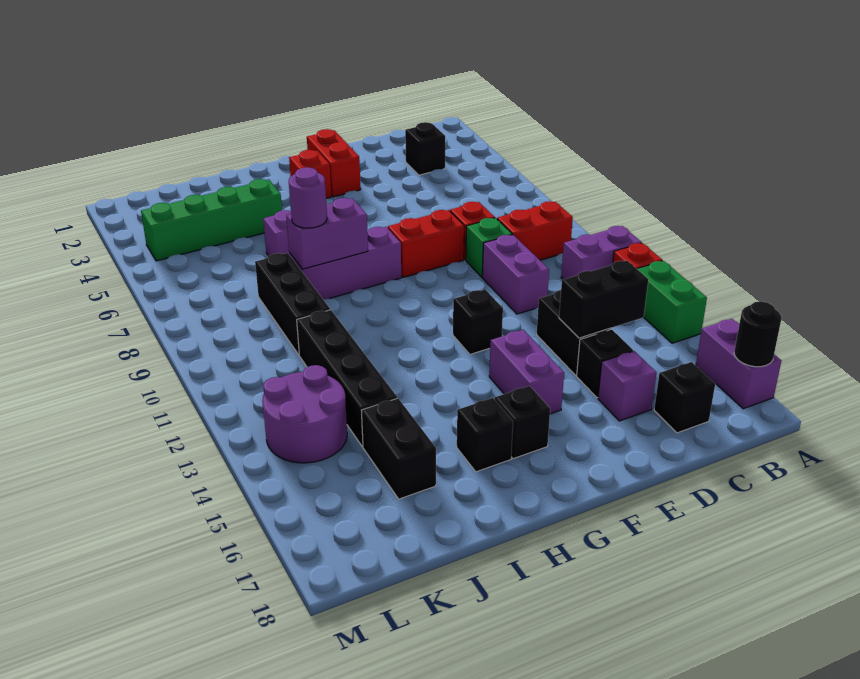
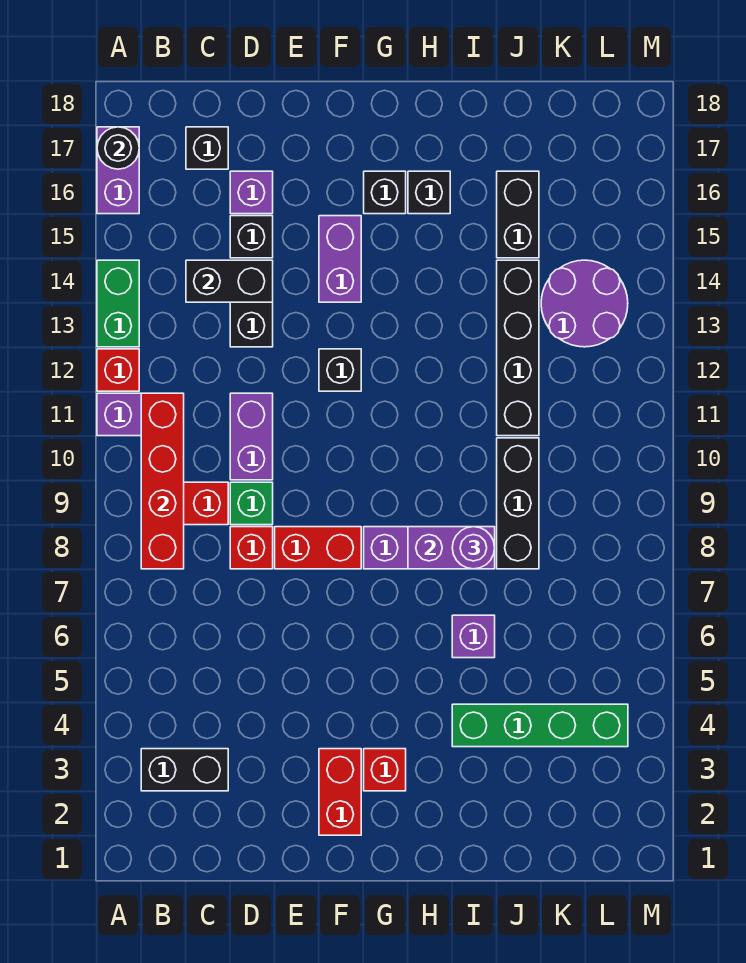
none -> red 1x4 brick [141,393,184,569]
black 1x1 brick [405,122,445,175] -> black 1x2 brick [141,749,228,791]

